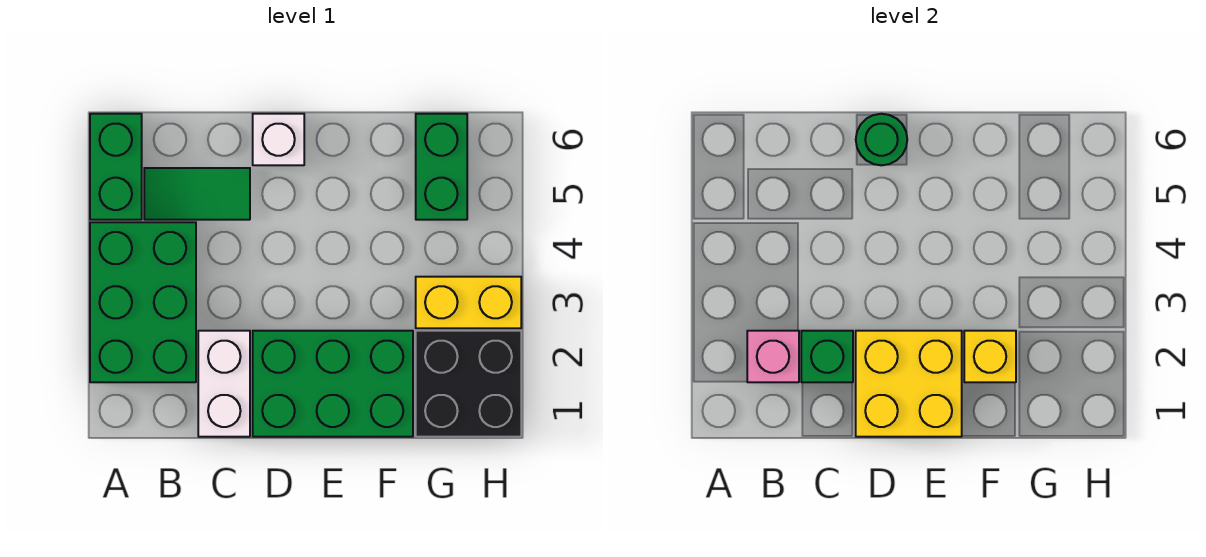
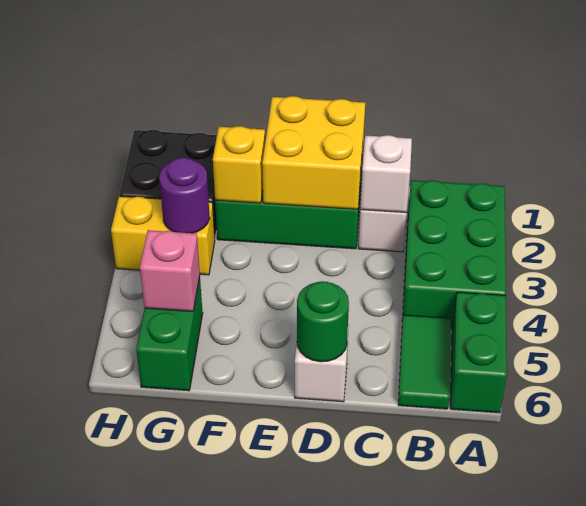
pink 1x1 brick [747,331,799,382] -> pink 1x1 brick moved to [140,230,200,312]
green 1x2 tile [144,168,250,220] -> green 1x2 tile turned to [398,315,451,409]
green 1x1 brick [801,331,853,382] -> white 1x1 brick [360,135,412,213]
none -> purple 1x1 round brick [159,158,210,233]

